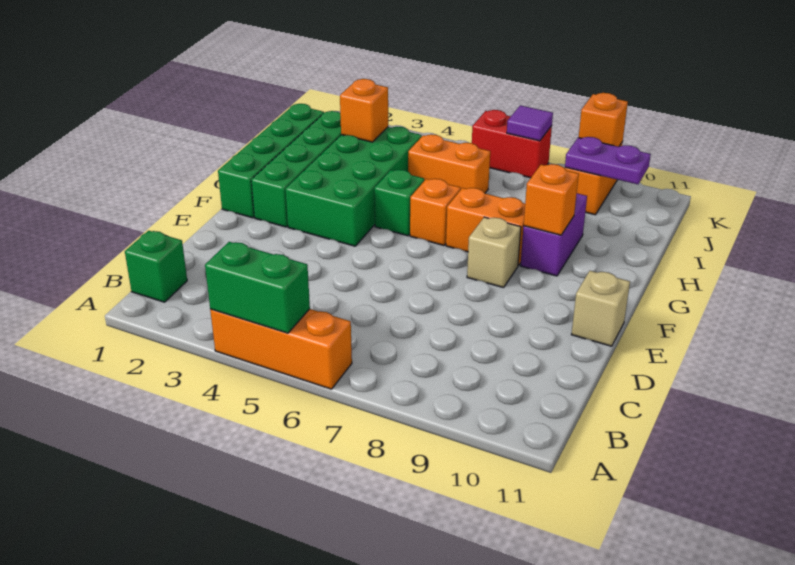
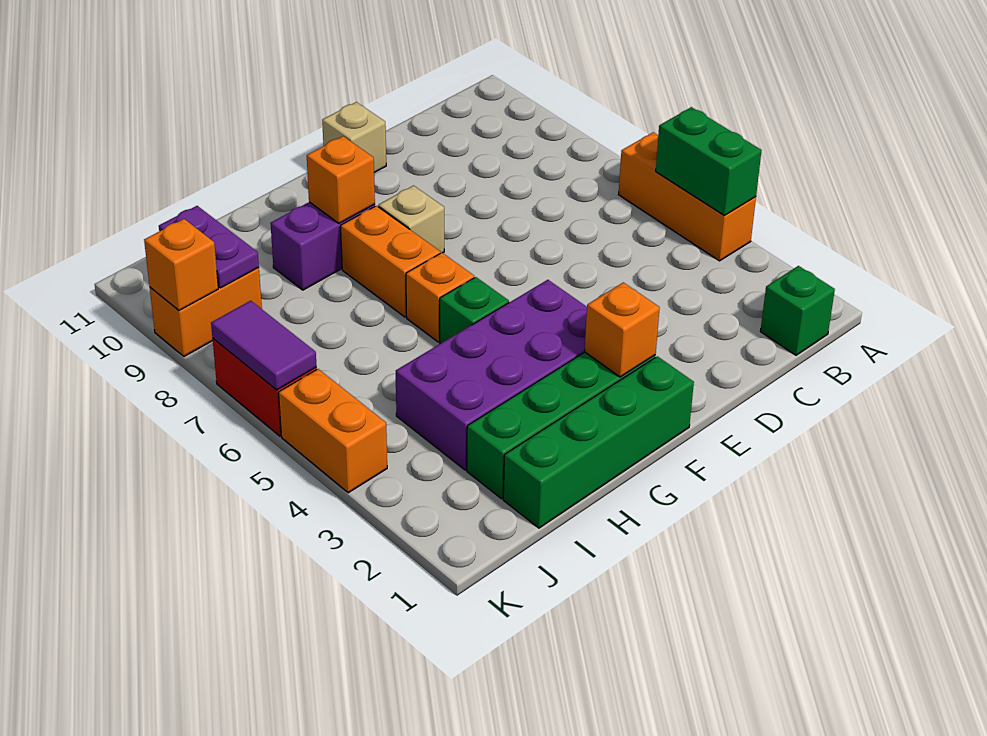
green 2x4 brick [285,127,422,246] -> purple 2x4 brick [396,280,587,470]
orange 1x1 brick [340,79,388,142] -> orange 1x1 brick moved to [585,282,660,377]
orange 1x2 brick [408,134,490,193] -> orange 1x2 brick moved to [279,369,387,493]
purple 1x1 tile [507,105,553,141] -> purple 1x2 tile [211,301,317,390]

